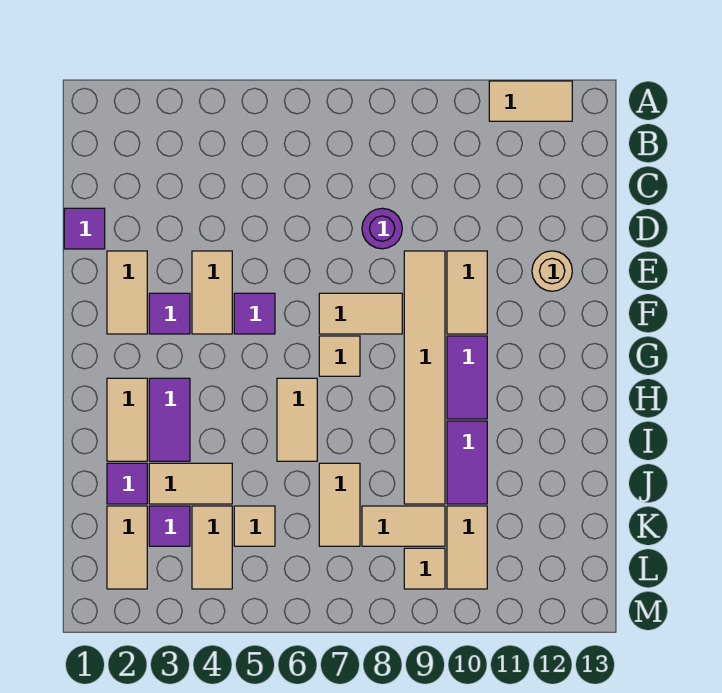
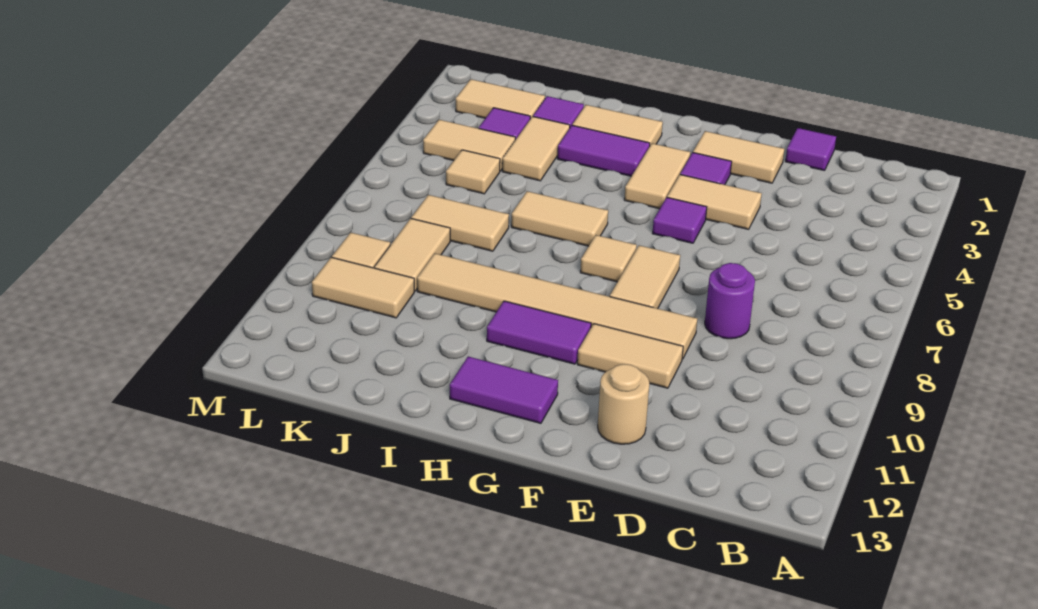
tan 1x2 tile [489,81,572,121] -> tan 1x2 tile moved to [624,143,690,209]
purple 1x2 tile [447,421,487,504] -> purple 1x2 tile moved to [450,357,558,423]

